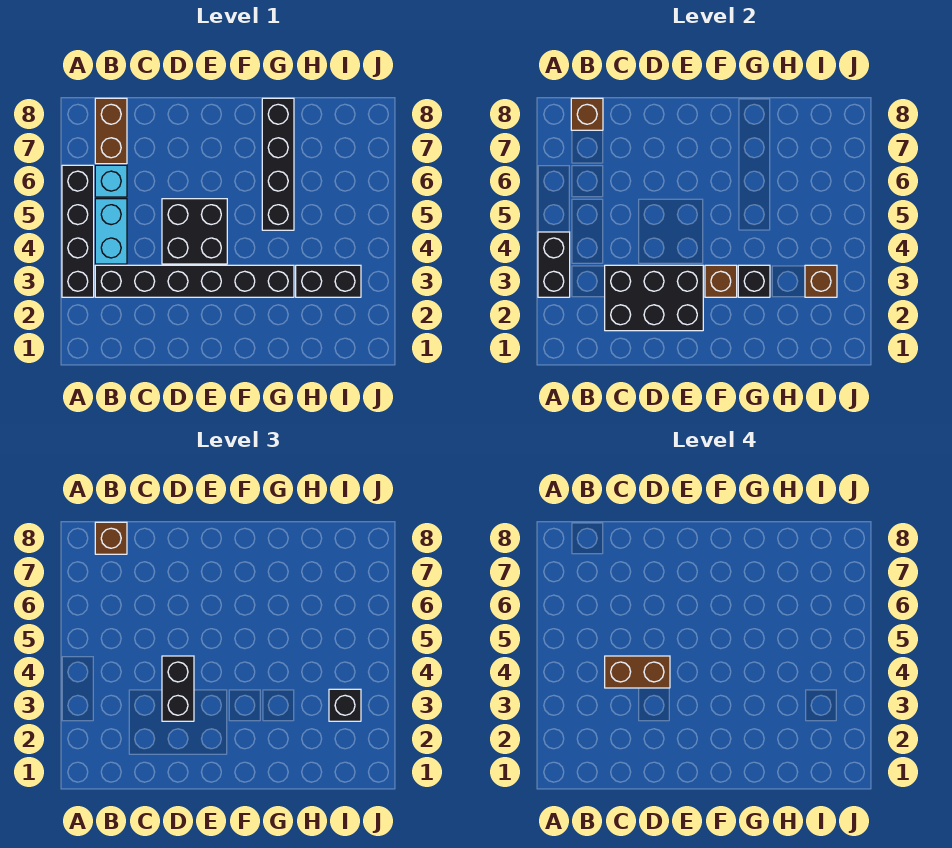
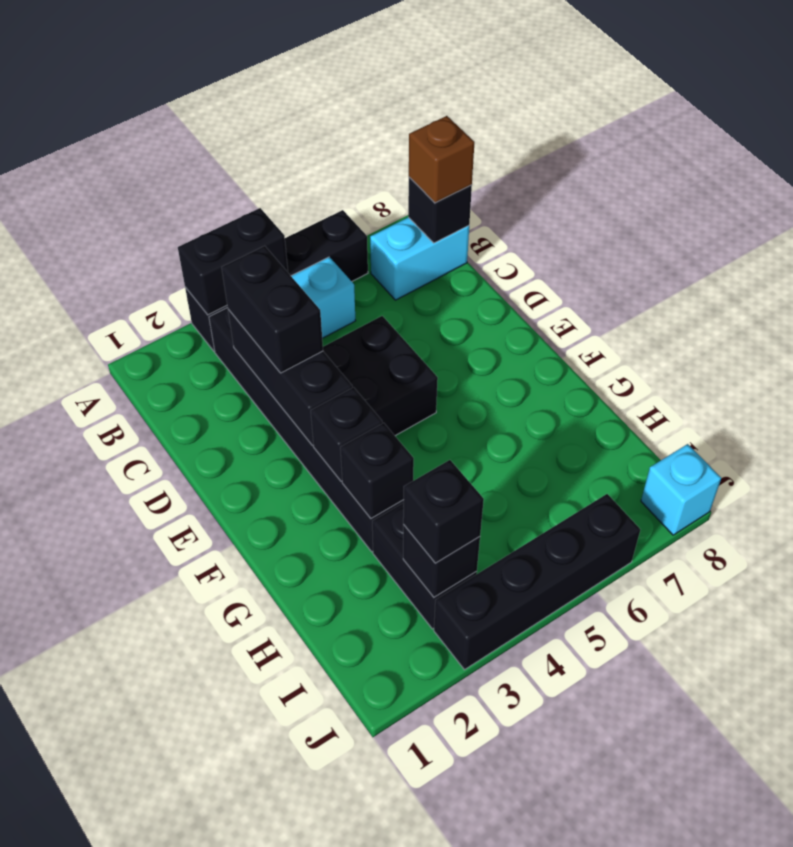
cyan 1x1 brick [95,165,127,197] -> cyan 1x1 brick moved to [641,444,721,535]
brown 1x2 brick [95,98,127,164] -> cyan 1x2 brick [370,217,469,300]
brown 1x1 brick [571,98,603,130] -> black 1x1 brick [408,177,472,243]
black 2x3 brick [605,265,703,331] -> black 1x3 brick [228,309,352,446]
brown 1x2 brick [605,656,670,688] -> none
black 1x2 brick [162,656,194,721] -> black 1x2 brick turned to [222,246,323,373]
brown 1x1 brick [705,265,737,297] -> black 1x1 brick [311,387,382,481]
black 1x4 brick [262,98,294,230] -> black 1x4 brick moved to [434,494,640,670]
brown 1x1 brick [805,265,837,297] -> black 1x1 brick [403,525,480,597]

